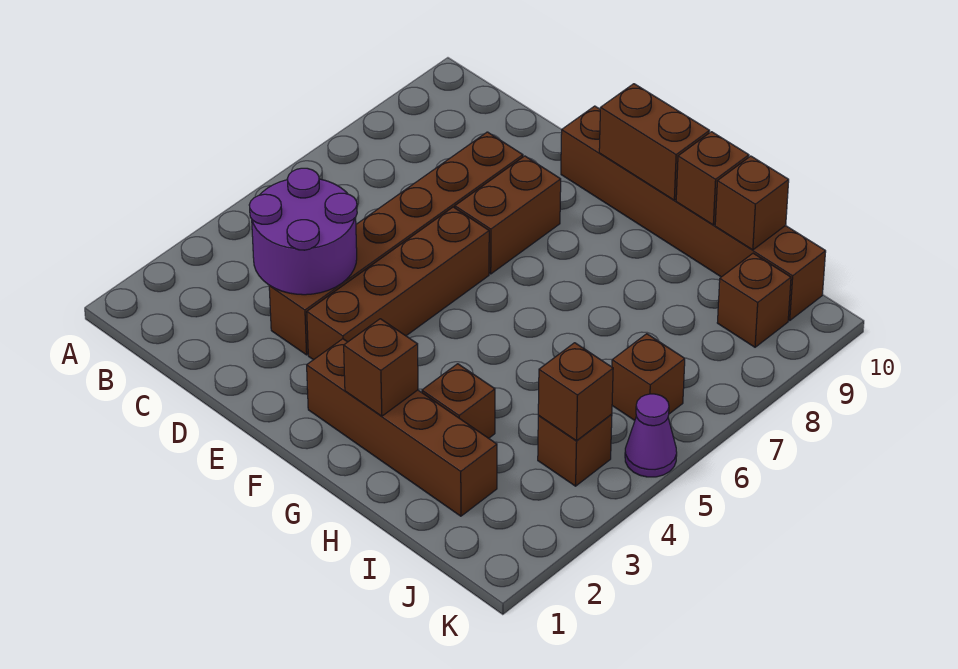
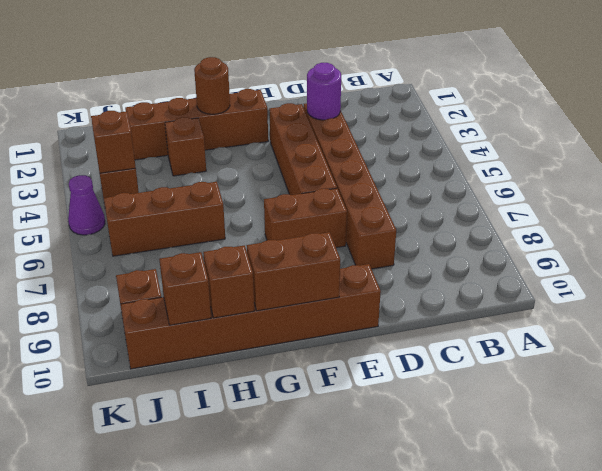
purple 2x2 round brick [249,168,357,295] -> purple 1x1 round brick [307,63,341,120]
brown 1x2 brick [455,156,561,274] -> brown 1x2 brick turned to [264,188,347,248]
brown 1x1 brick [344,319,418,416] -> brown 1x1 round brick [194,57,230,114]
brown 1x1 brick [612,334,685,420] -> brown 1x3 brick [104,182,225,256]

